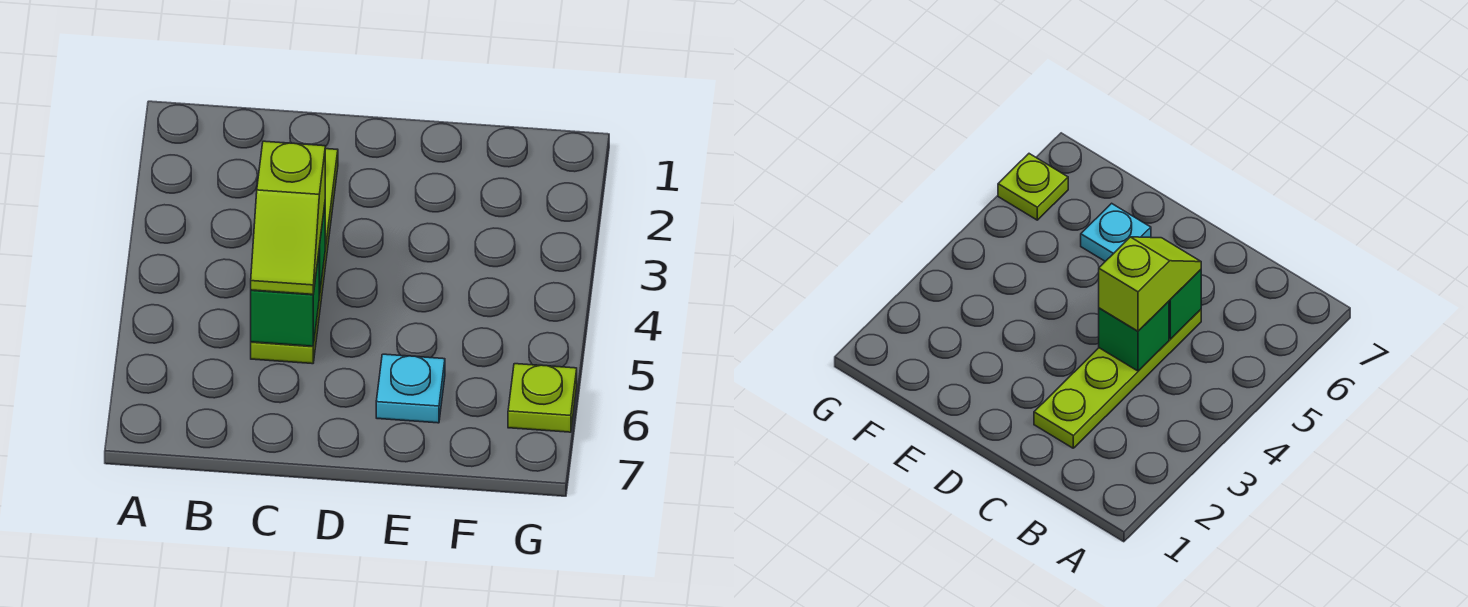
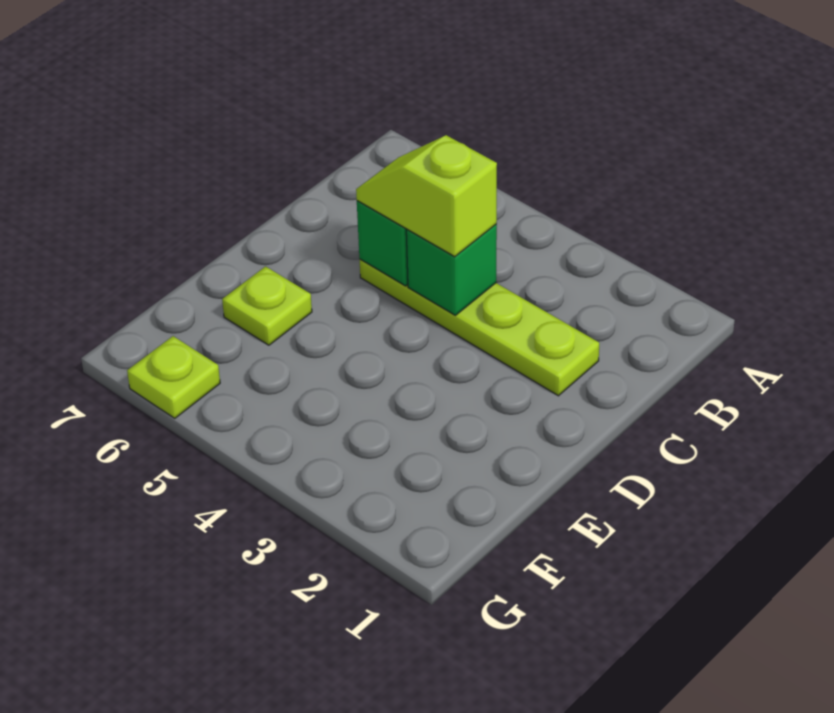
cyan 1x1 plate [376,354,445,423] -> lime 1x1 plate [222,266,312,345]

